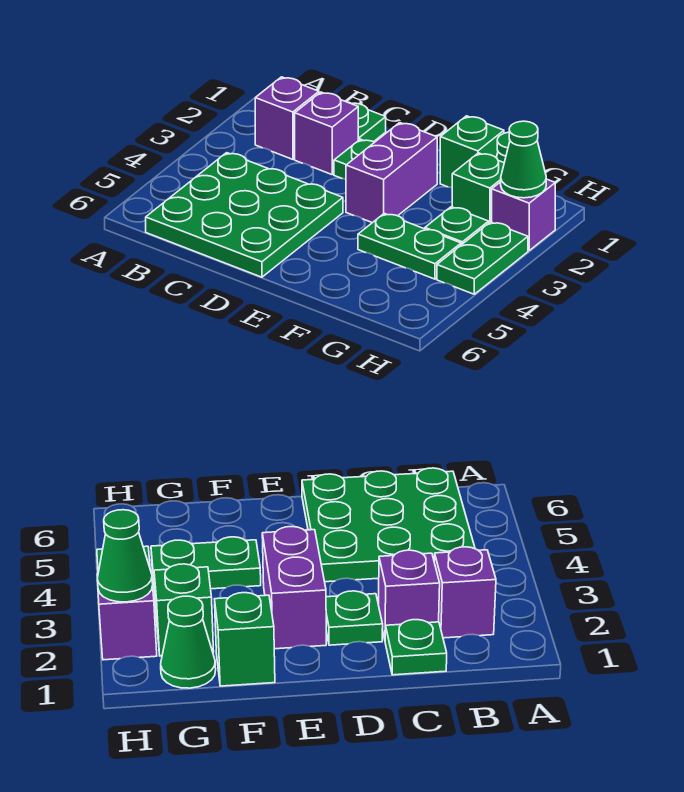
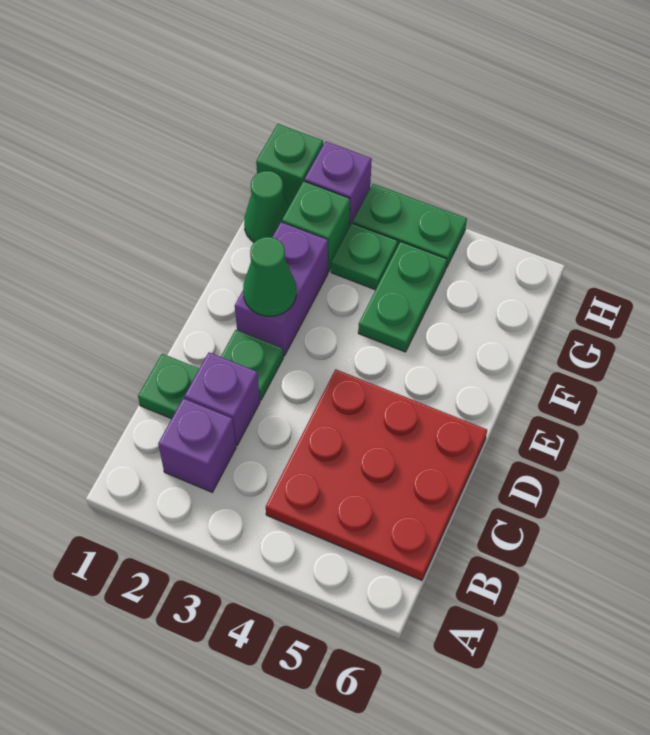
green 3x3 plate [146,153,343,277] -> red 3x3 plate [266,369,487,580]
purple 1x2 brick [346,123,437,223] -> purple 1x2 brick turned to [235,222,328,356]
green 1x1 brick [440,116,504,188] -> green 1x1 brick moved to [256,124,323,206]
green 1x1 cone [501,121,546,198] -> green 1x1 cone moved to [243,237,296,316]

